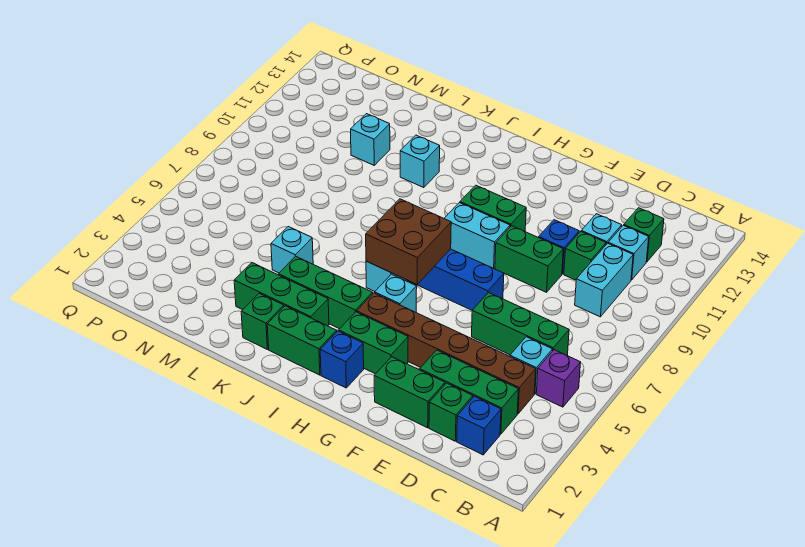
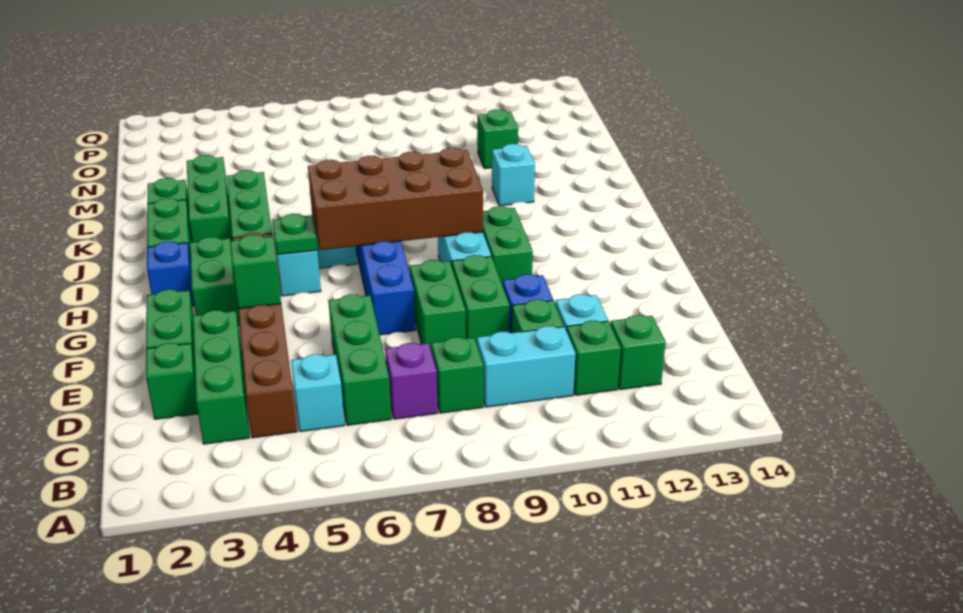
purple 1x1 brick [536,350,581,407] -> purple 1x1 brick moved to [385,343,438,419]
blue 1x1 brick [457,396,501,455] -> none
none -> green 1x1 brick [431,337,483,413]
cyan 1x1 brick [608,225,649,280] -> green 1x1 brick [566,321,621,395]
none -> green 1x2 brick [410,260,466,349]
none -> green 1x1 brick [230,235,281,309]
none -> green 1x1 plate [273,214,317,255]
brown 2x2 brick [366,199,451,284] -> brown 2x4 brick [308,148,483,250]
cyan 1x1 brick [271,227,313,273] -> none
cyan 1x1 brick [351,114,390,165] -> green 1x1 brick [477,109,518,169]

